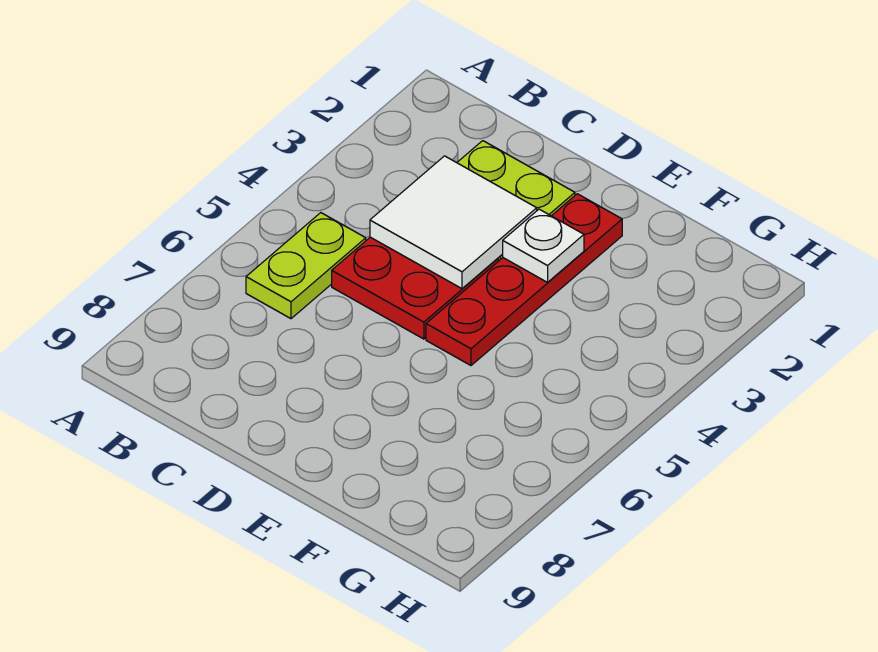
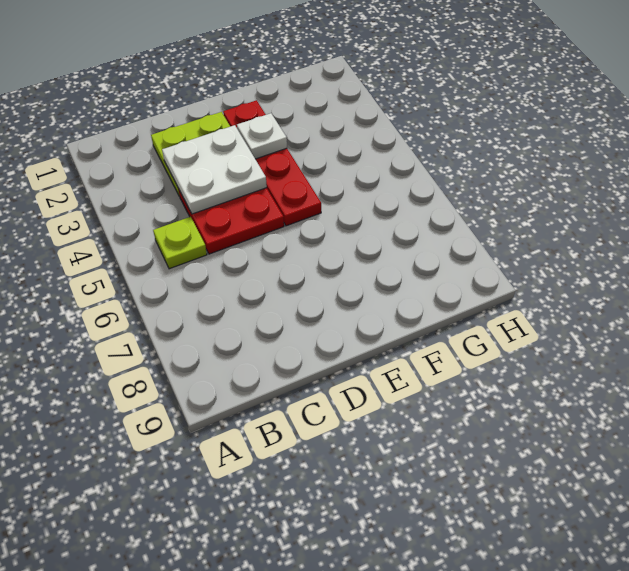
lime 1x2 plate [246,213,366,319] -> lime 1x1 plate [153,217,207,269]
white 2x2 tile [370,156,537,289] -> white 2x2 plate [162,125,267,214]

